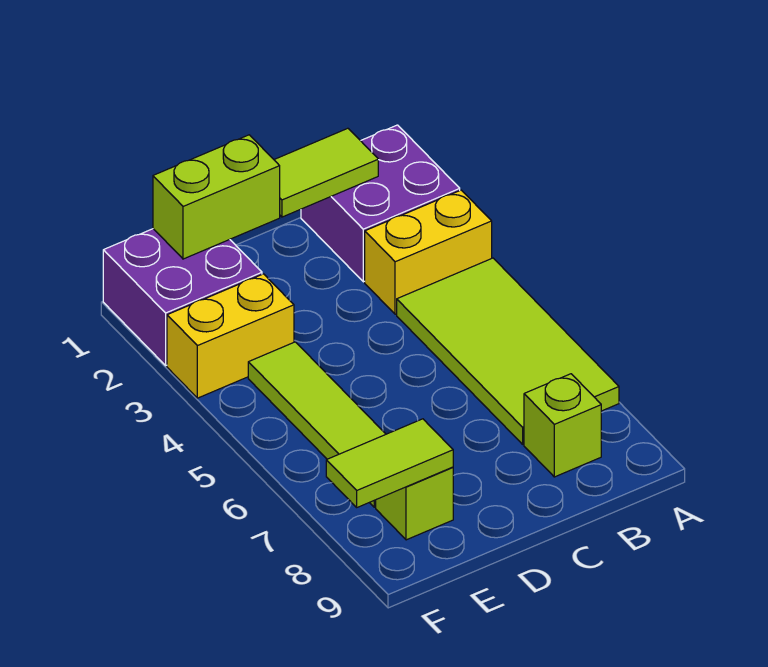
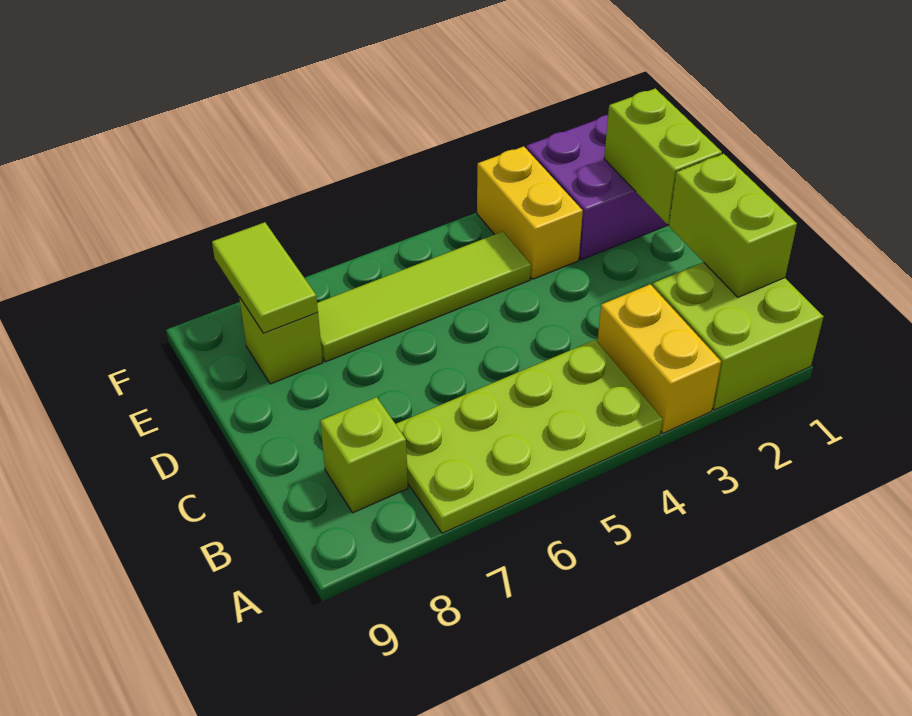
purple 2x2 brick [301,125,460,282] -> lime 2x2 brick [653,262,824,410]
lime 2x4 tile [397,258,619,444] -> lime 2x4 plate [396,340,663,533]
lime 1x2 tile [274,128,378,217] -> lime 1x2 brick [669,154,797,297]

